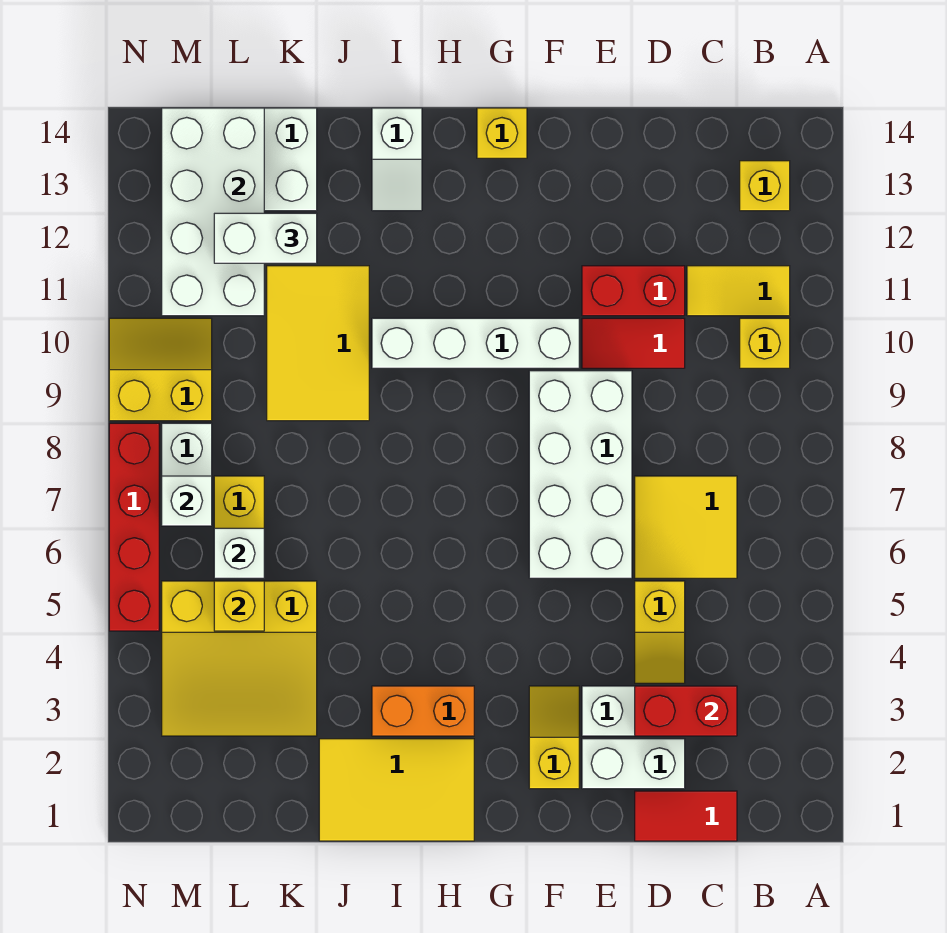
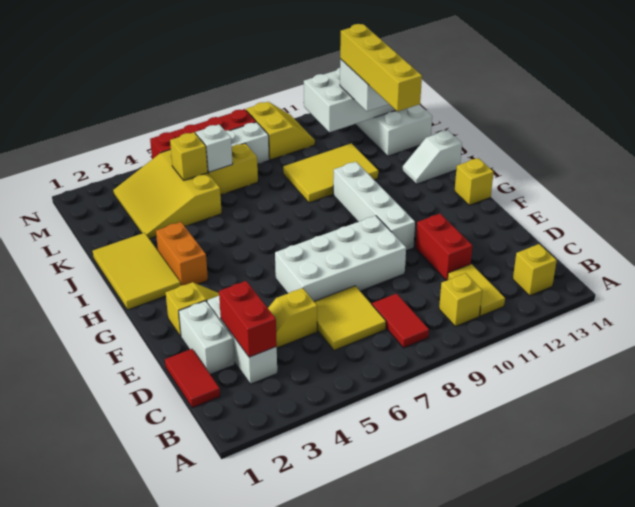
red 1x2 tile [582,318,685,368] -> red 1x2 tile moved to [372,294,429,348]
none -> yellow 1x4 brick [340,24,422,111]
white 1x1 brick [162,476,212,526] -> none

